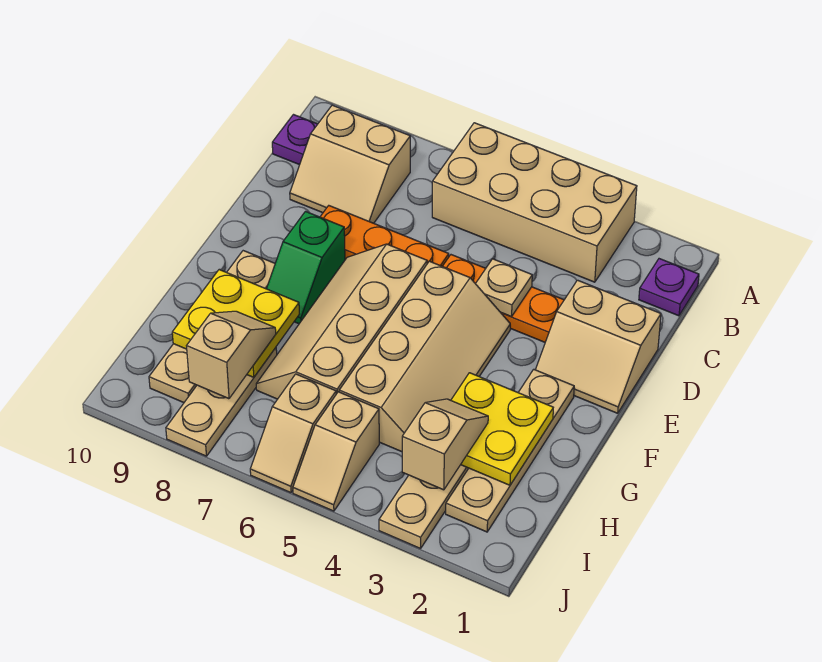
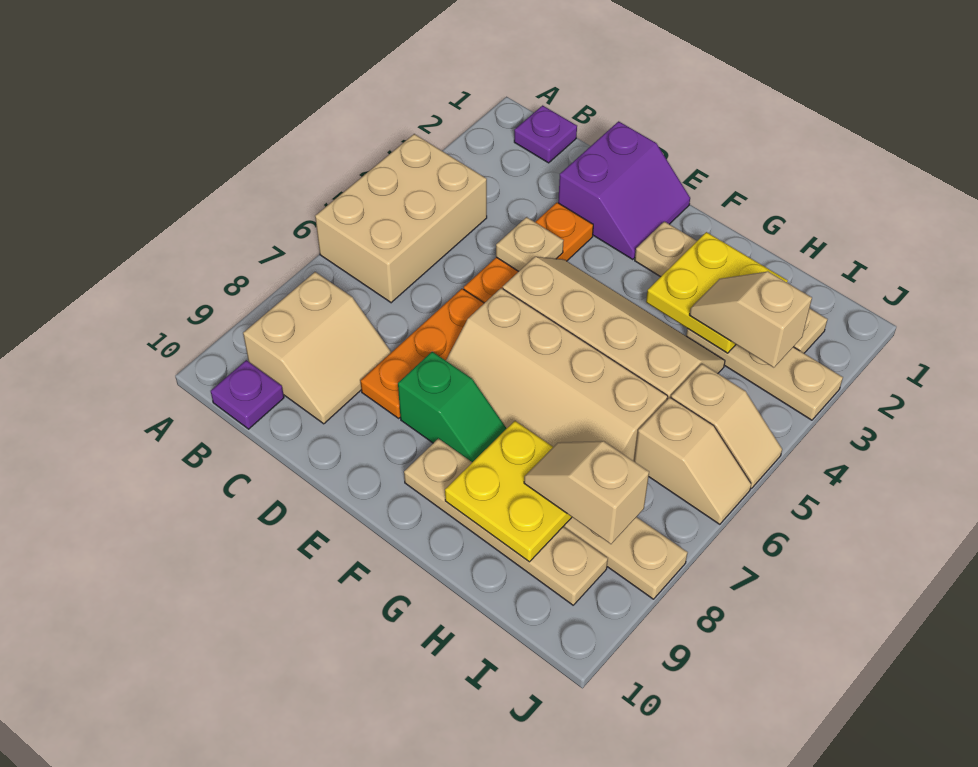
tan 2x4 brick [432,123,637,282] -> tan 2x3 brick [315,134,487,303]
tan 2x2 slope [535,280,661,413] -> purple 2x2 slope [558,121,690,259]

